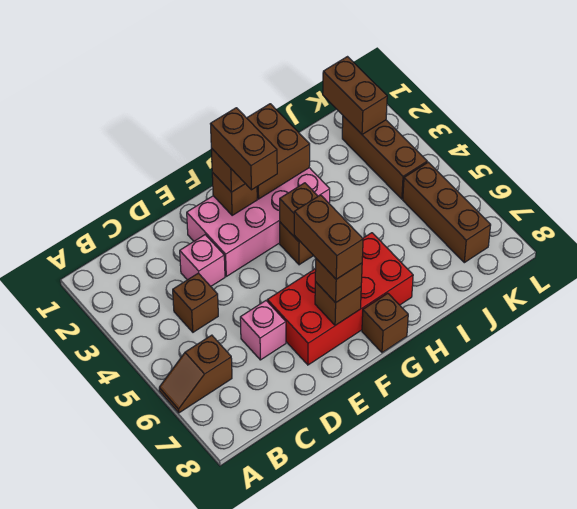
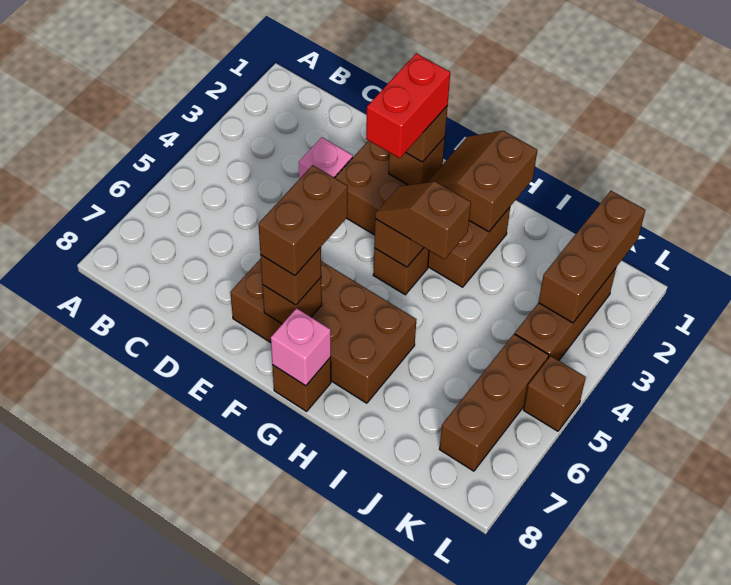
brown 1x2 slope [159,335,232,413] -> brown 1x2 slope moved to [375,181,471,259]
brown 1x1 brick [173,273,218,332] -> brown 1x1 brick moved to [524,356,586,431]
pink 1x1 brick [240,301,286,360] -> pink 1x1 brick moved to [271,308,331,386]
pink 2x4 brick [187,168,330,276] -> brown 2x4 brick [335,141,510,287]
red 2x4 brick [267,233,413,365] -> brown 2x4 brick [230,259,416,403]
brown 1x2 brick [211,108,277,190] -> red 1x2 brick [366,53,450,158]
brown 2x2 brick [247,104,310,199] -> brown 2x2 slope [428,131,537,232]
brown 1x2 brick [323,57,387,134] -> brown 1x3 brick [539,191,645,323]

